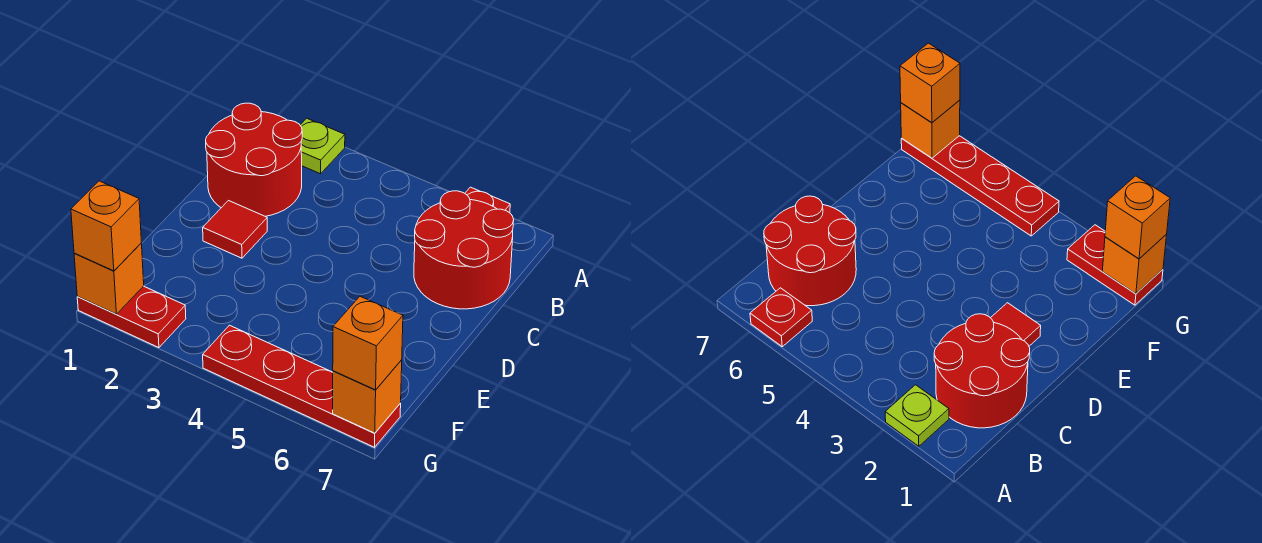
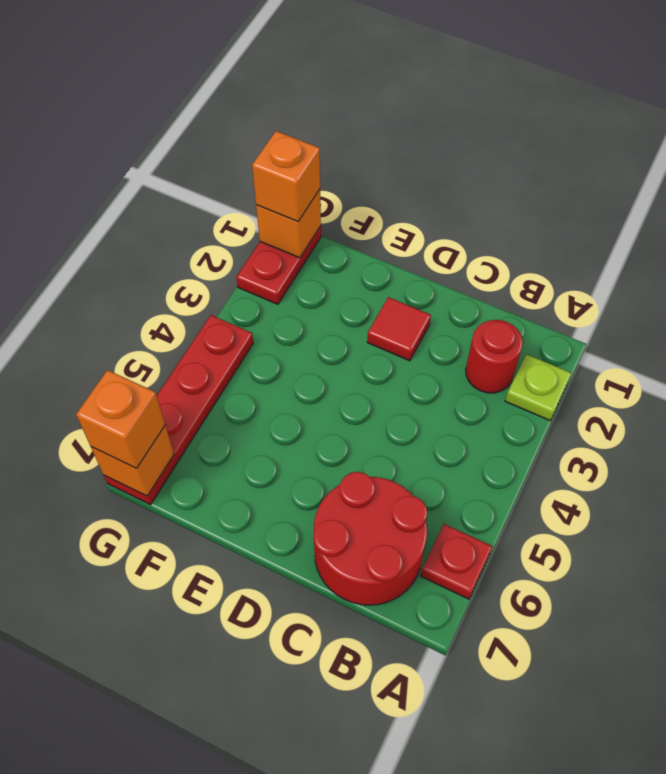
red 2x2 round brick [206,103,302,216] -> red 1x1 round brick [466,320,523,393]

